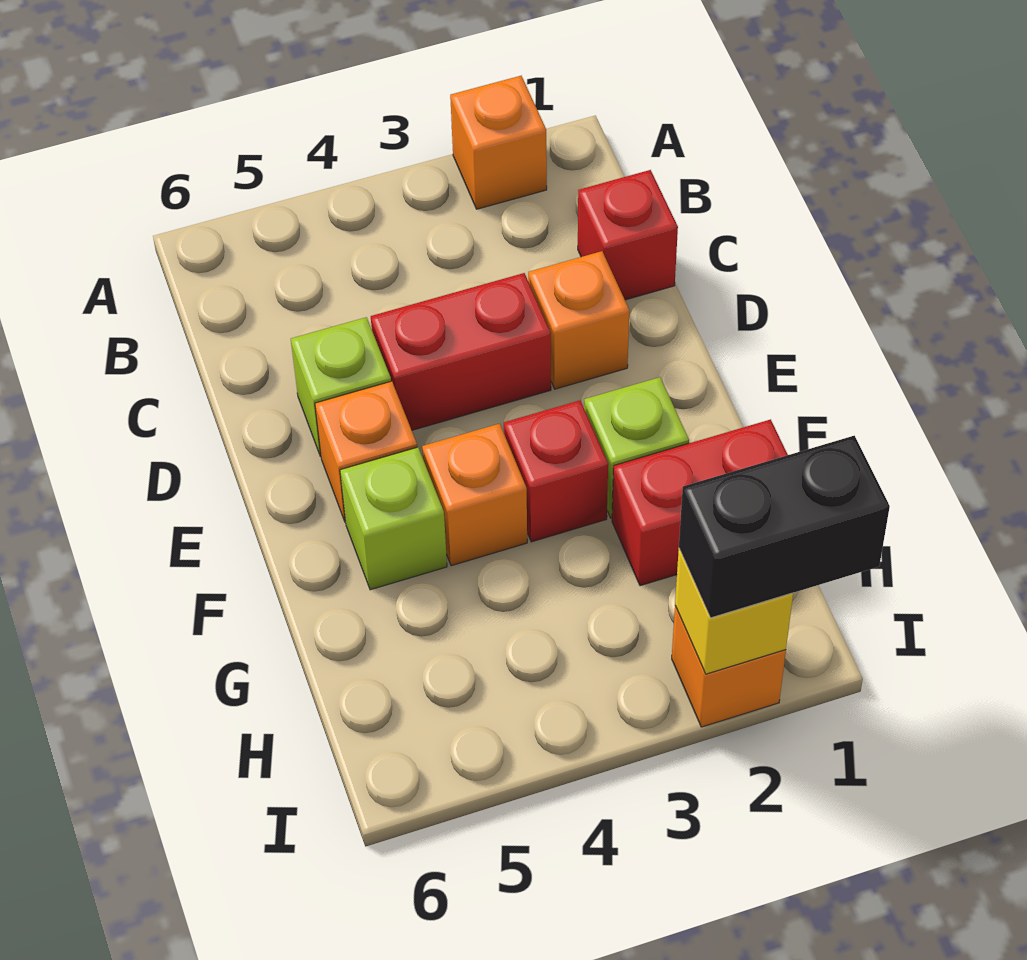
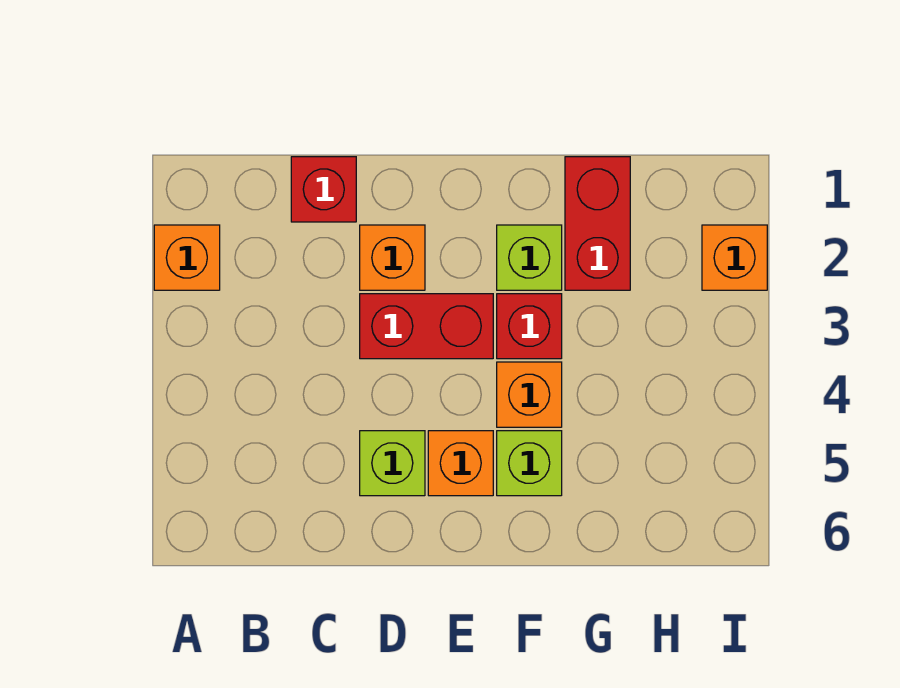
red 1x2 brick [371,273,551,430] -> red 1x2 brick turned to [360,294,493,359]
black 1x2 brick [679,436,890,618] -> none
yellow 1x1 brick [675,549,793,674] -> none

